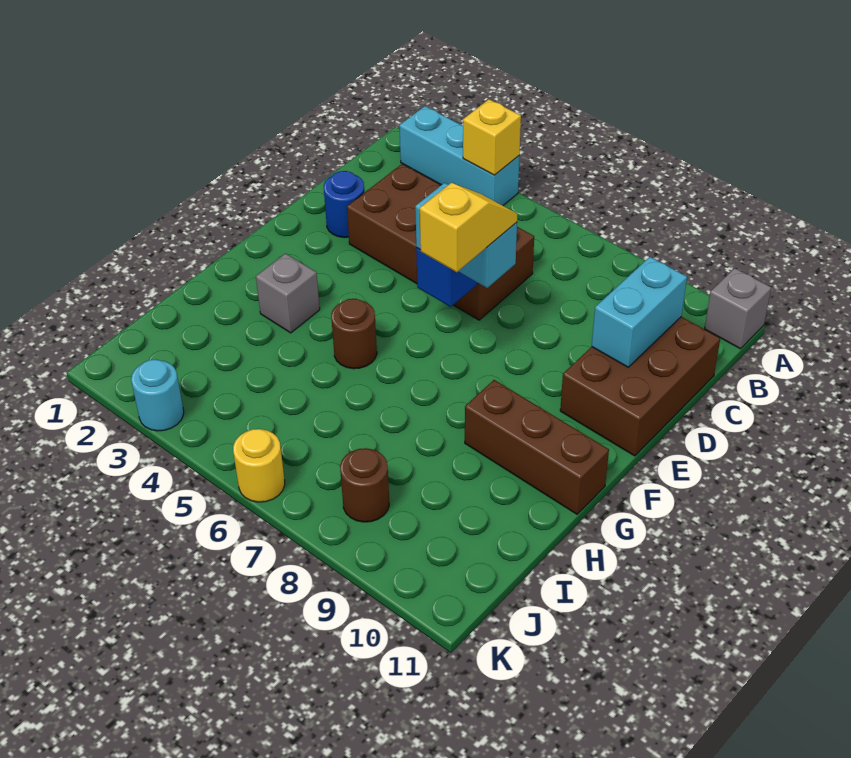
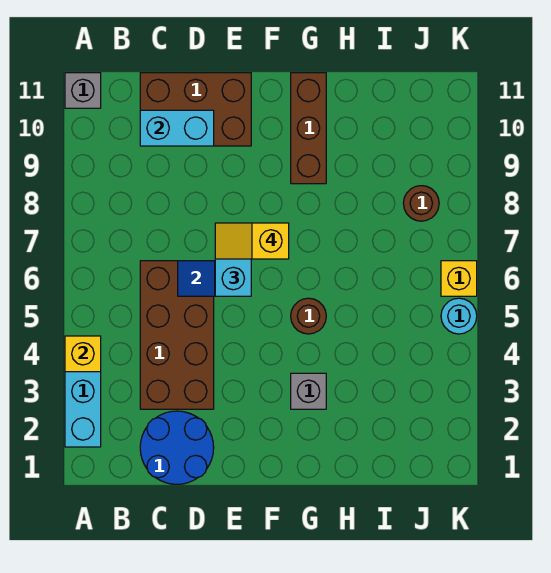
blue 1x1 round brick [324,171,364,238] -> blue 2x2 round brick [140,411,214,484]
cyan 1x1 round brick [131,359,184,431] -> cyan 1x1 round brick moved to [441,298,477,334]
yellow 1x1 round brick [233,429,285,502] -> yellow 1x1 brick [441,261,477,296]

